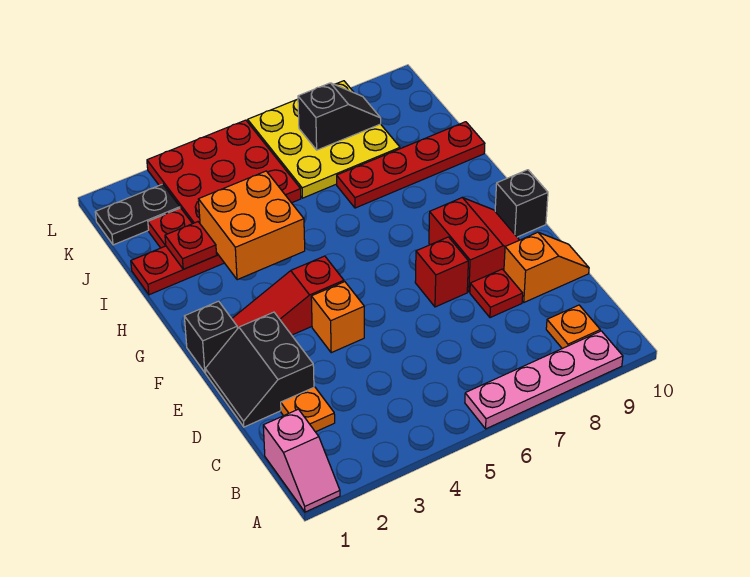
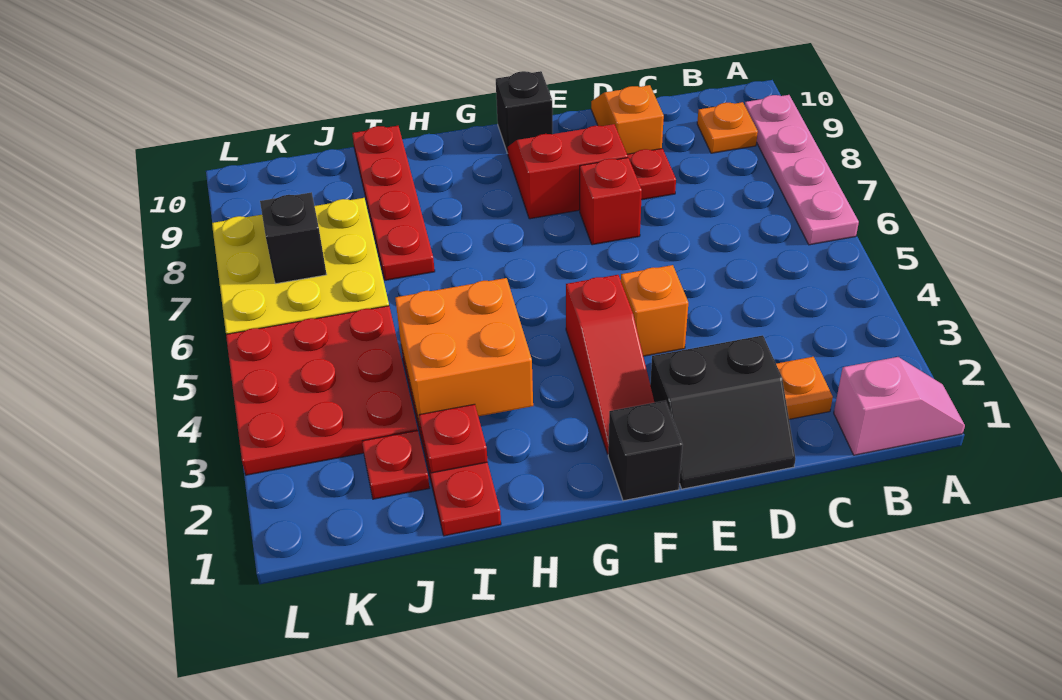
black 1x2 plate [95,184,180,245] -> none

